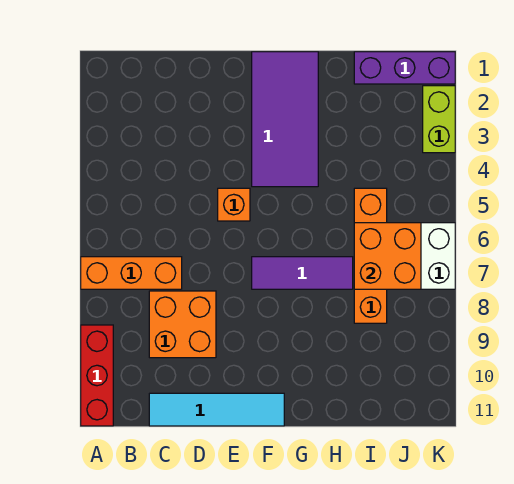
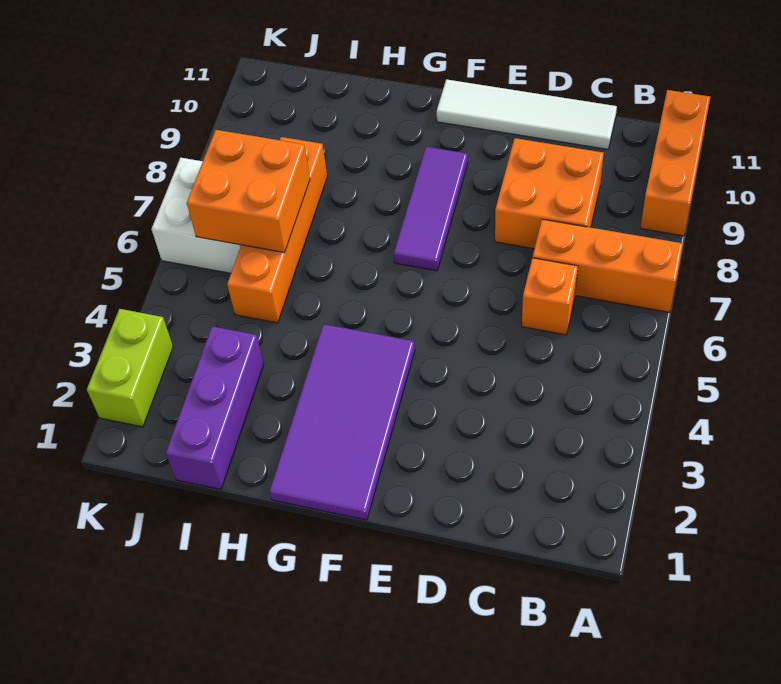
red 1x3 brick [81,325,113,426] -> orange 1x3 brick [641,90,710,236]
cyan 1x4 tile [149,393,284,426] -> white 1x4 tile [437,79,617,149]
orange 1x1 brick [218,188,250,221] -> orange 1x1 brick moved to [522,258,578,335]
purple 1x3 tile [252,257,353,289] -> purple 1x3 tile turned to [394,147,468,271]
purple 1x3 brick [354,52,455,84] -> purple 1x3 brick turned to [166,326,264,489]

